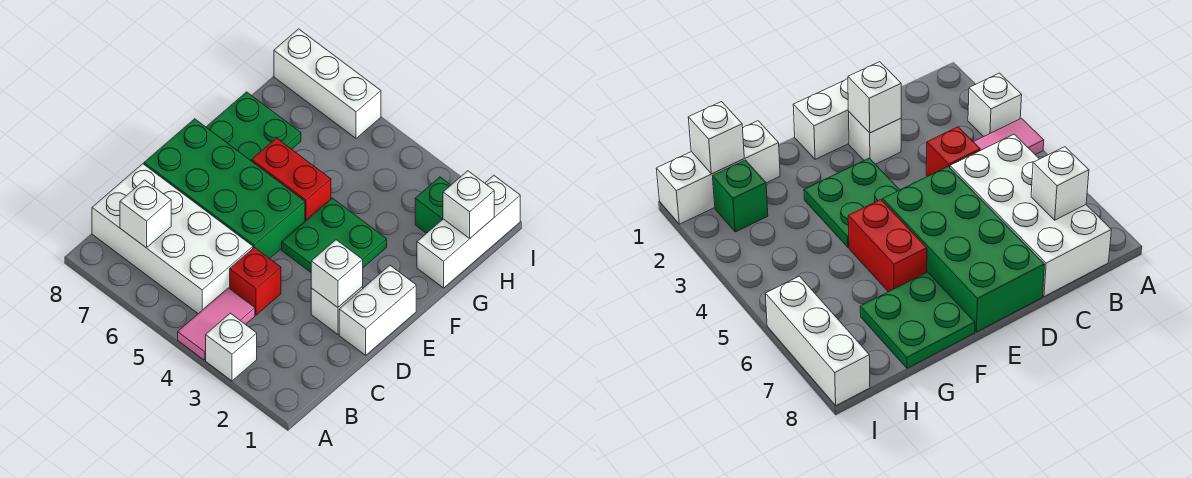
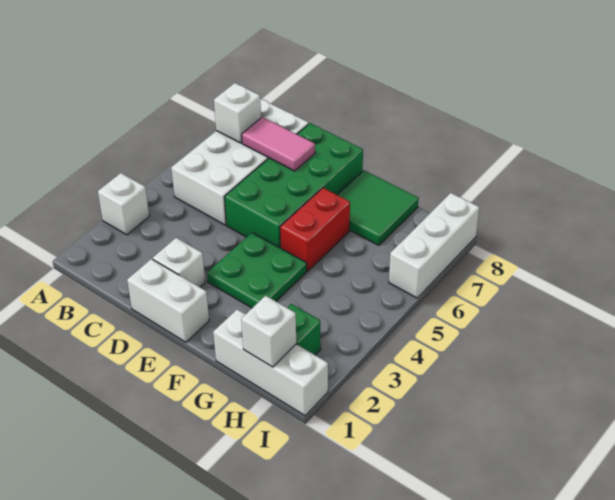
pink 1x2 tile [178,288,255,360] -> pink 1x2 tile moved to [242,117,315,171]
red 1x1 brick [230,247,281,315] -> none
white 1x1 brick [311,240,363,307] -> none
green 2x2 plate [206,92,301,161] -> green 2x2 tile [338,171,419,245]

